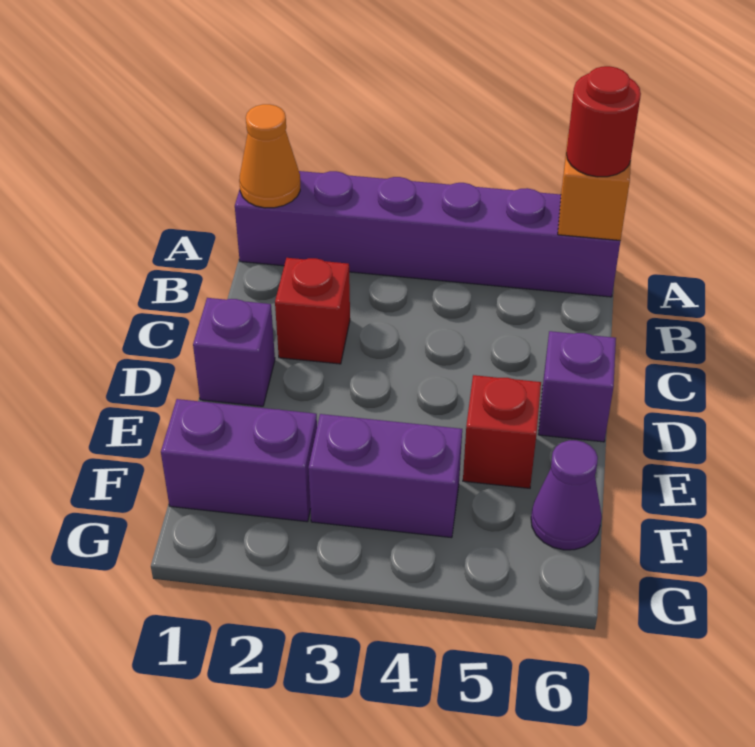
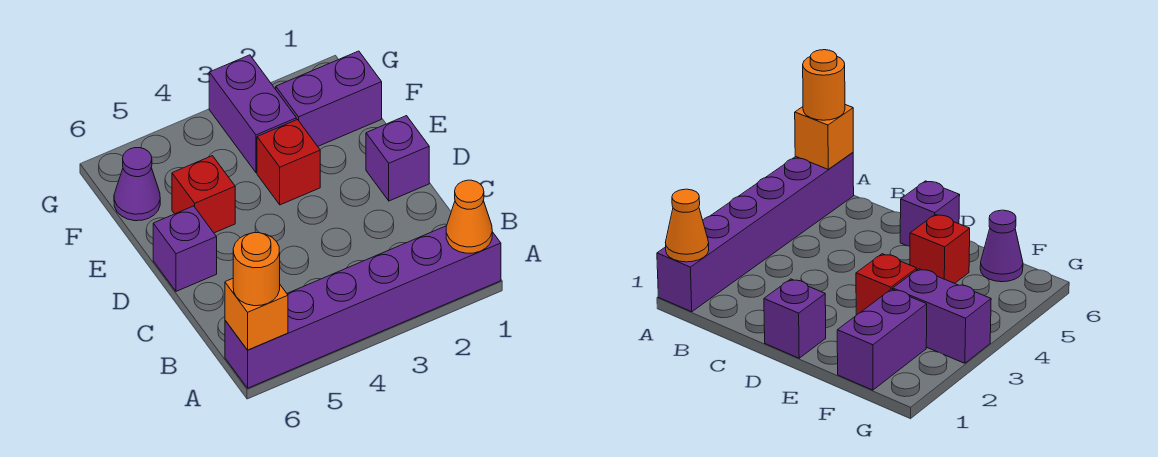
red 1x1 round brick [566,66,641,177] -> orange 1x1 round brick [233,233,280,306]
red 1x1 brick [275,258,350,364] -> red 1x1 brick moved to [257,120,320,205]
purple 1x2 brick [308,414,462,538] -> purple 1x2 brick turned to [209,55,296,173]

